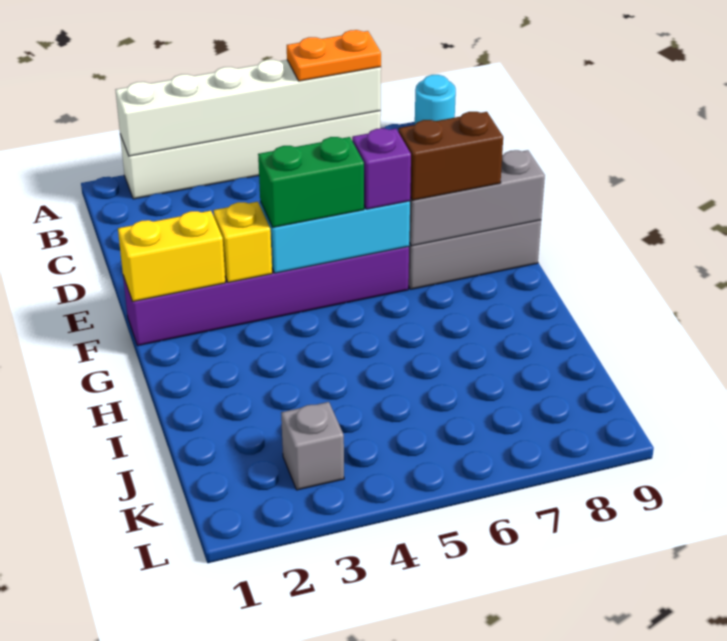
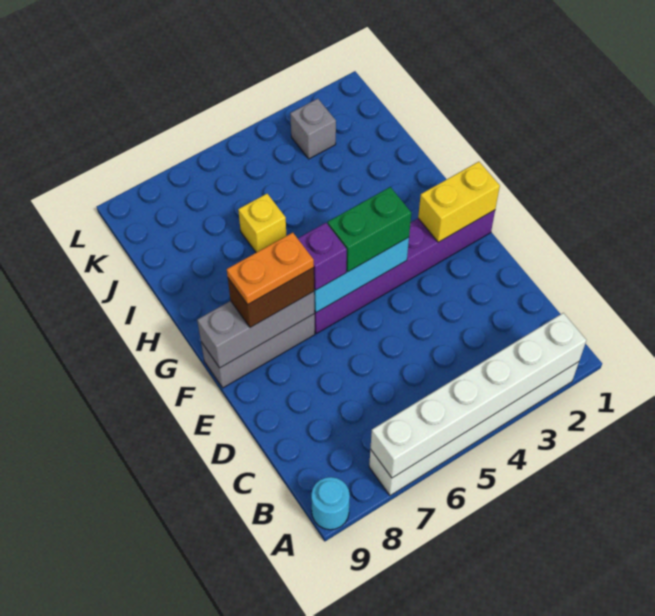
orange 1x2 plate [287,30,381,81] -> orange 1x2 plate moved to [227,233,314,304]
yellow 1x1 brick [213,202,272,282] -> yellow 1x1 brick moved to [238,194,286,252]

